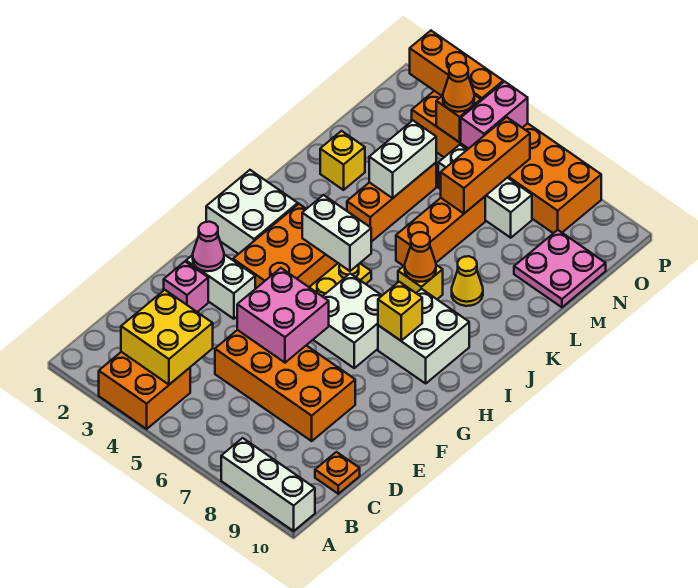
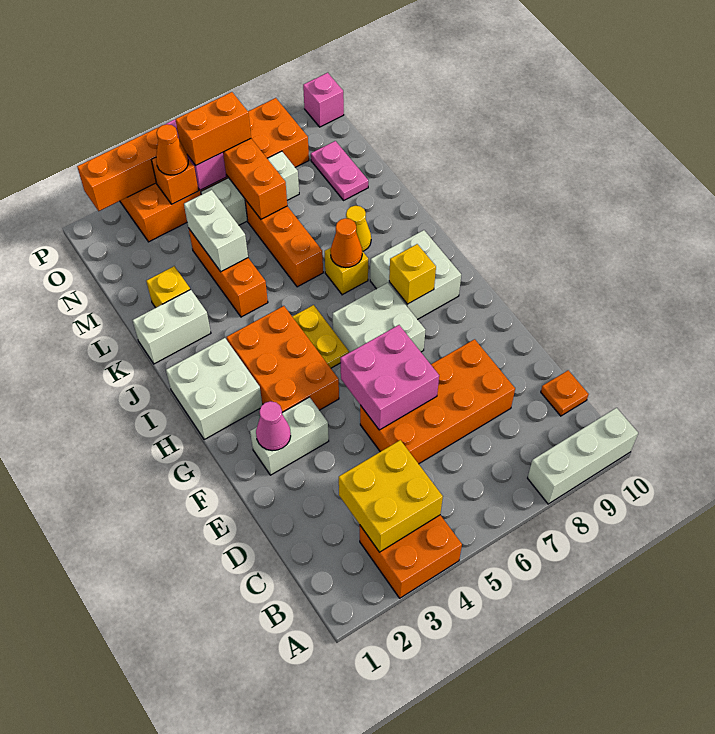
pink 1x1 brick [164,262,208,312] -> pink 1x1 brick moved to [303,73,344,127]
white 1x2 brick [302,195,371,271] -> white 1x2 brick moved to [133,289,211,364]
pink 2x2 plate [514,230,606,307] -> pink 1x2 plate [311,141,368,200]
none -> orange 1x2 brick [175,92,251,165]

